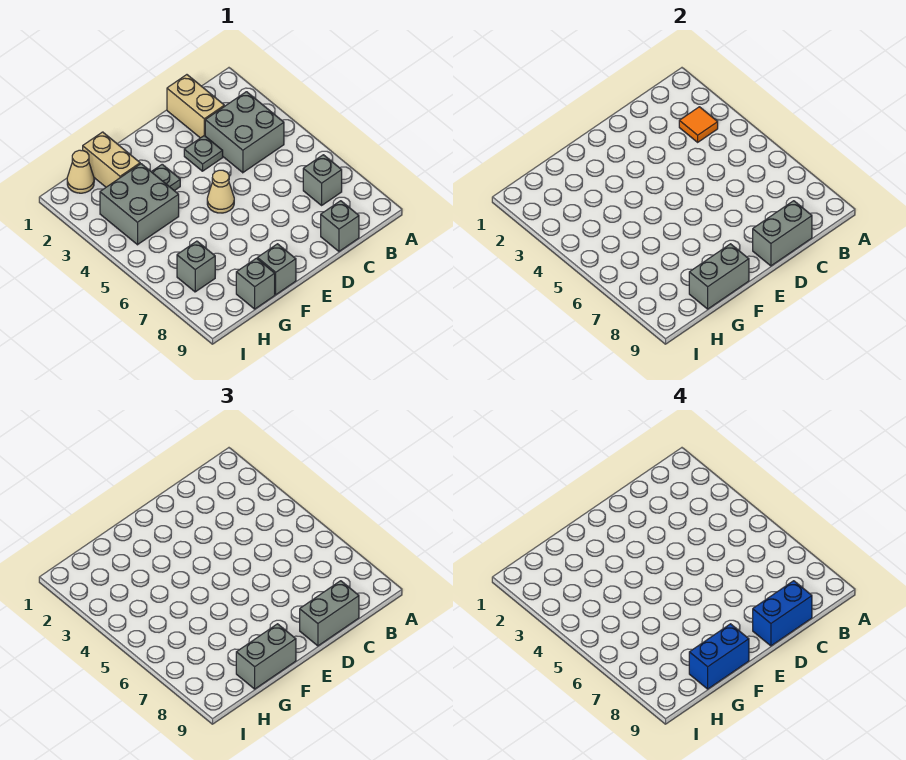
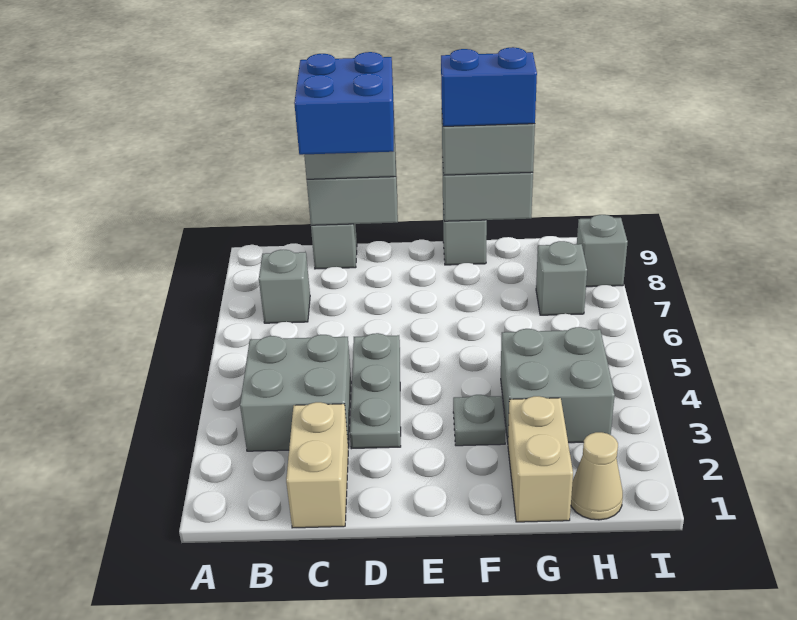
orange 1x1 tile [679,107,718,142] -> none
blue 1x2 brick [753,581,812,646] -> blue 2x2 brick [294,52,394,155]
grey 1x1 plate [184,136,223,171] -> grey 1x3 plate [350,333,401,449]
tan 1x1 cone [207,170,234,213] -> none
grey 1x1 brick [236,258,275,309] -> grey 1x1 brick moved to [577,215,628,287]

